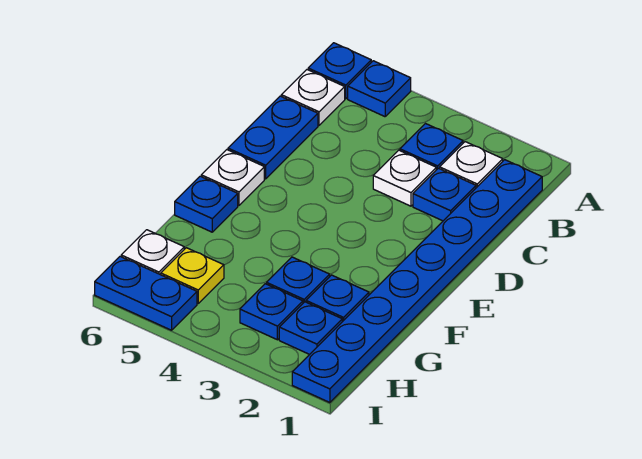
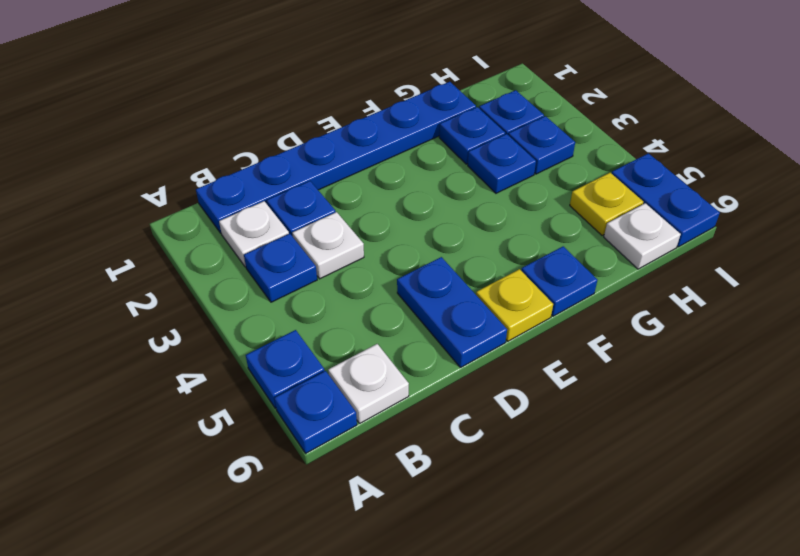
blue 1x8 plate [292,160,542,403] -> blue 1x6 plate [196,82,476,233]
blue 1x2 plate [228,96,318,179] -> blue 1x2 plate turned to [397,257,507,368]
white 1x1 plate [201,150,264,205] -> yellow 1x1 plate [476,269,553,341]

